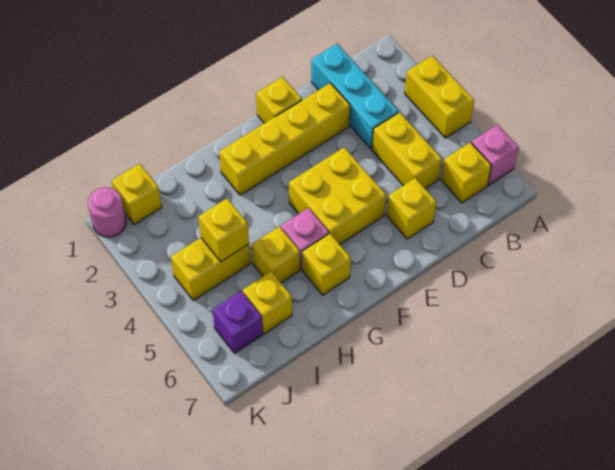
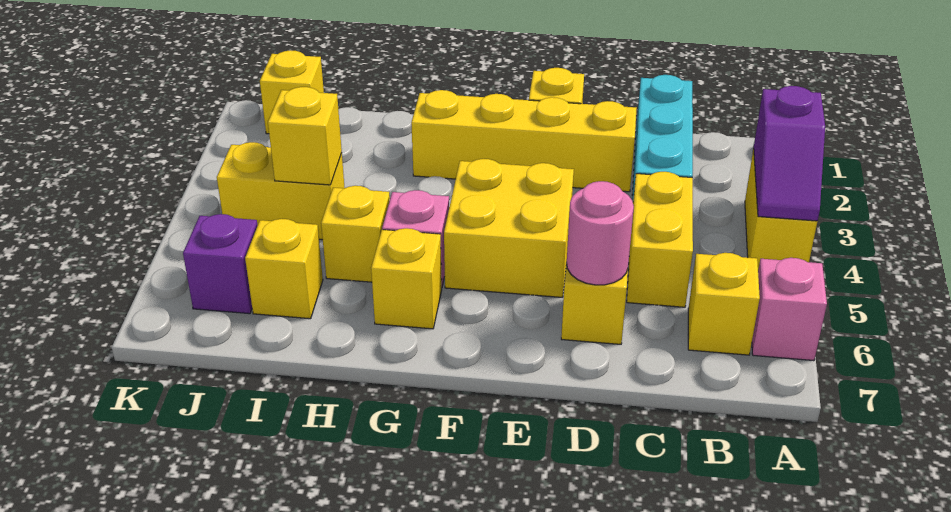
none -> purple 1x2 slope [754,86,825,221]
pink 1x1 round brick [88,187,126,237] -> pink 1x1 round brick moved to [566,181,634,285]

